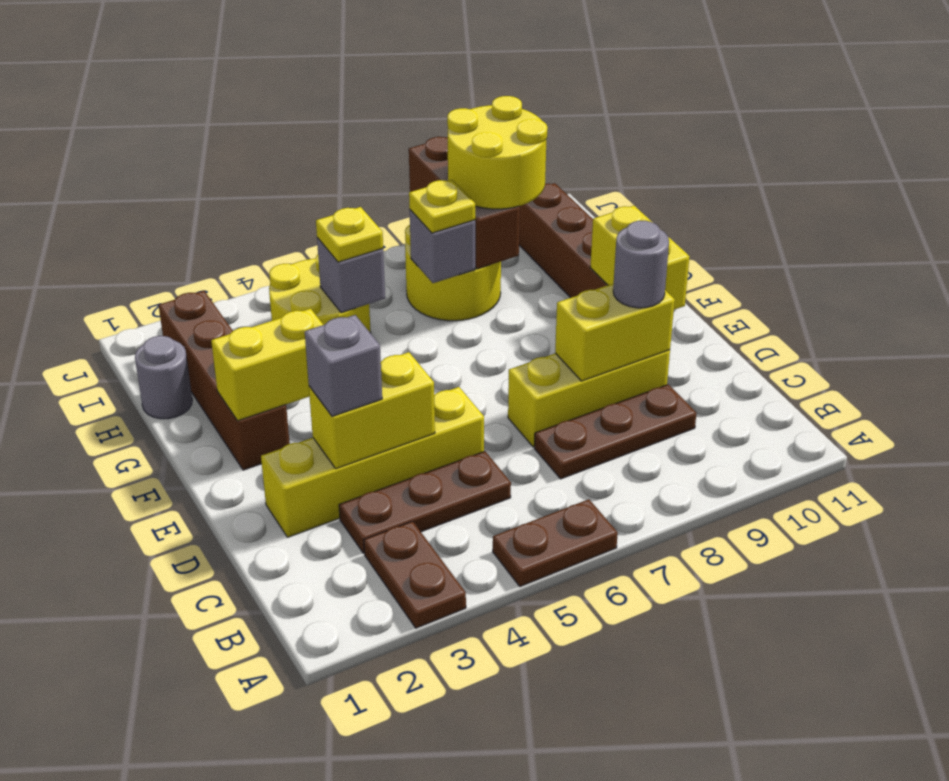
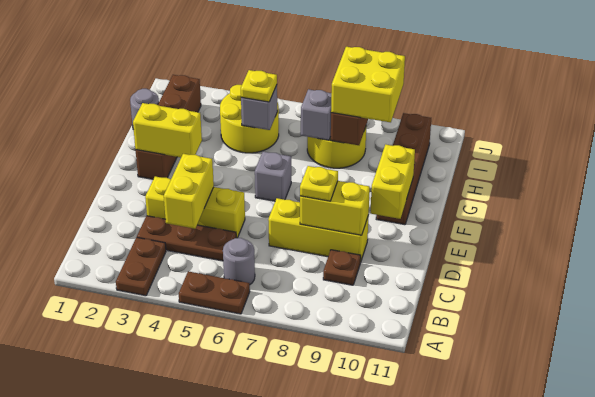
brown 1x3 plate [534,384,696,479] -> brown 1x1 plate [323,250,361,285]
yellow 1x4 brick [261,387,484,537] -> yellow 1x3 brick [145,176,245,238]
yellow 1x2 brick [309,352,435,469] -> yellow 1x2 brick turned to [164,154,214,229]
grey 1x1 brick [305,315,382,416] -> grey 1x1 brick moved to [255,152,291,201]
grey 1x1 round brick [613,221,669,308] -> grey 1x1 round brick moved to [223,238,255,284]
yellow 1x1 plate [409,180,475,233] -> yellow 1x1 plate moved to [300,166,338,201]
yellow 2x2 round brick [447,96,548,209] -> yellow 2x2 brick [331,47,405,122]

